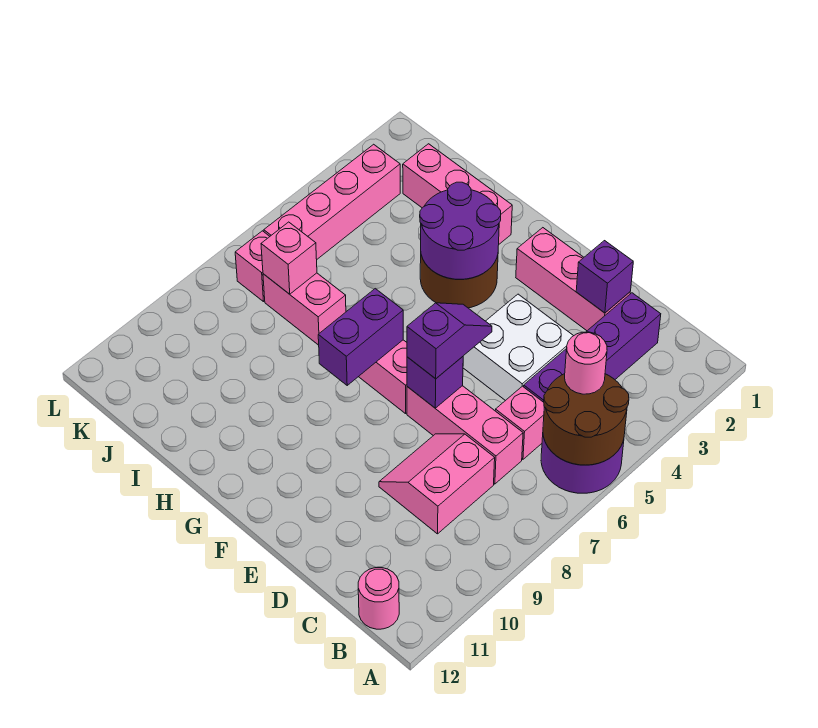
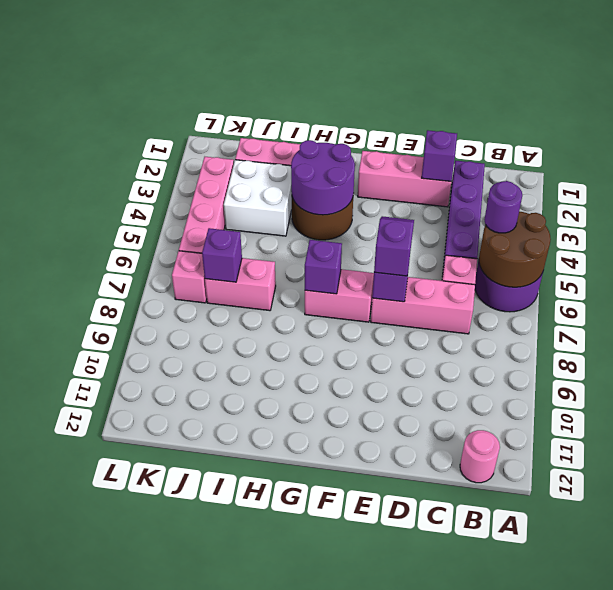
pink 1x1 round brick [565,332,607,394] -> purple 1x1 round brick [484,181,522,233]
pink 2x2 slope [379,434,495,534] -> none
white 2x2 brick [463,294,573,401] -> white 2x2 brick moved to [224,160,292,236]
purple 1x2 brick [318,289,403,385] -> purple 1x1 brick [305,240,342,294]
pink 1x1 brick [261,222,317,294] -> purple 1x1 brick [202,228,242,282]

